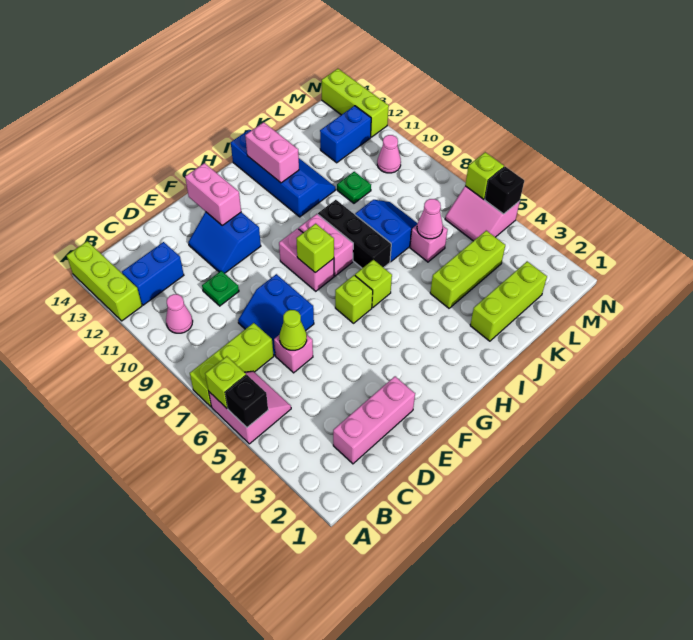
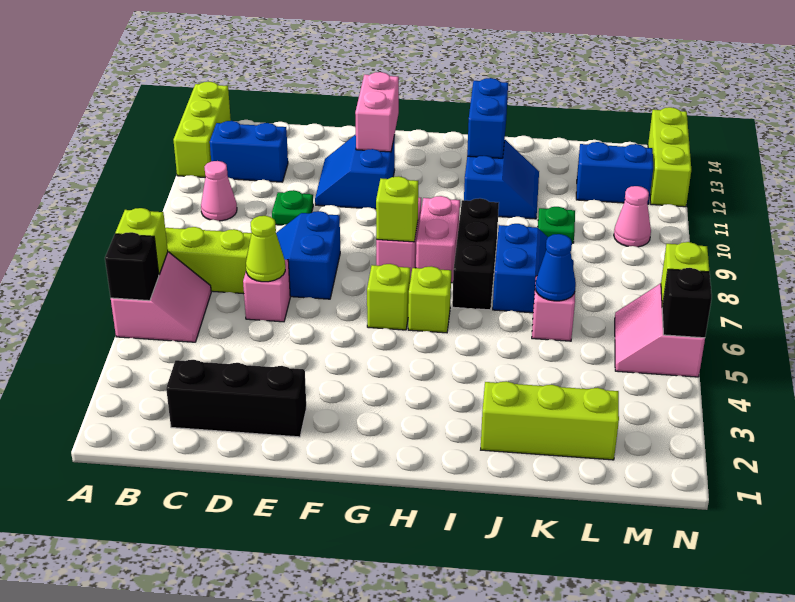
pink 1x3 brick [333,376,415,464] -> black 1x3 brick [166,360,306,437]
blue 2x4 slope [231,130,335,217] -> blue 2x2 slope [464,140,539,219]
pink 1x2 brick [245,122,299,183] -> blue 1x2 brick [467,78,508,158]
lime 1x3 brick [430,231,505,308] -> none
pink 1x1 cone [417,199,443,239] -> blue 1x1 cone [535,234,576,301]

